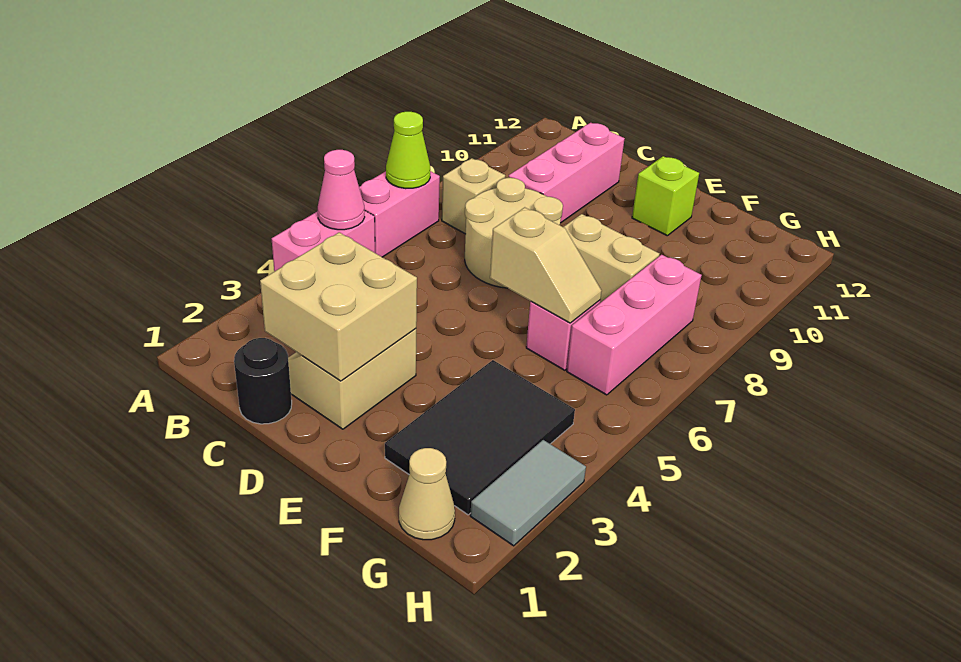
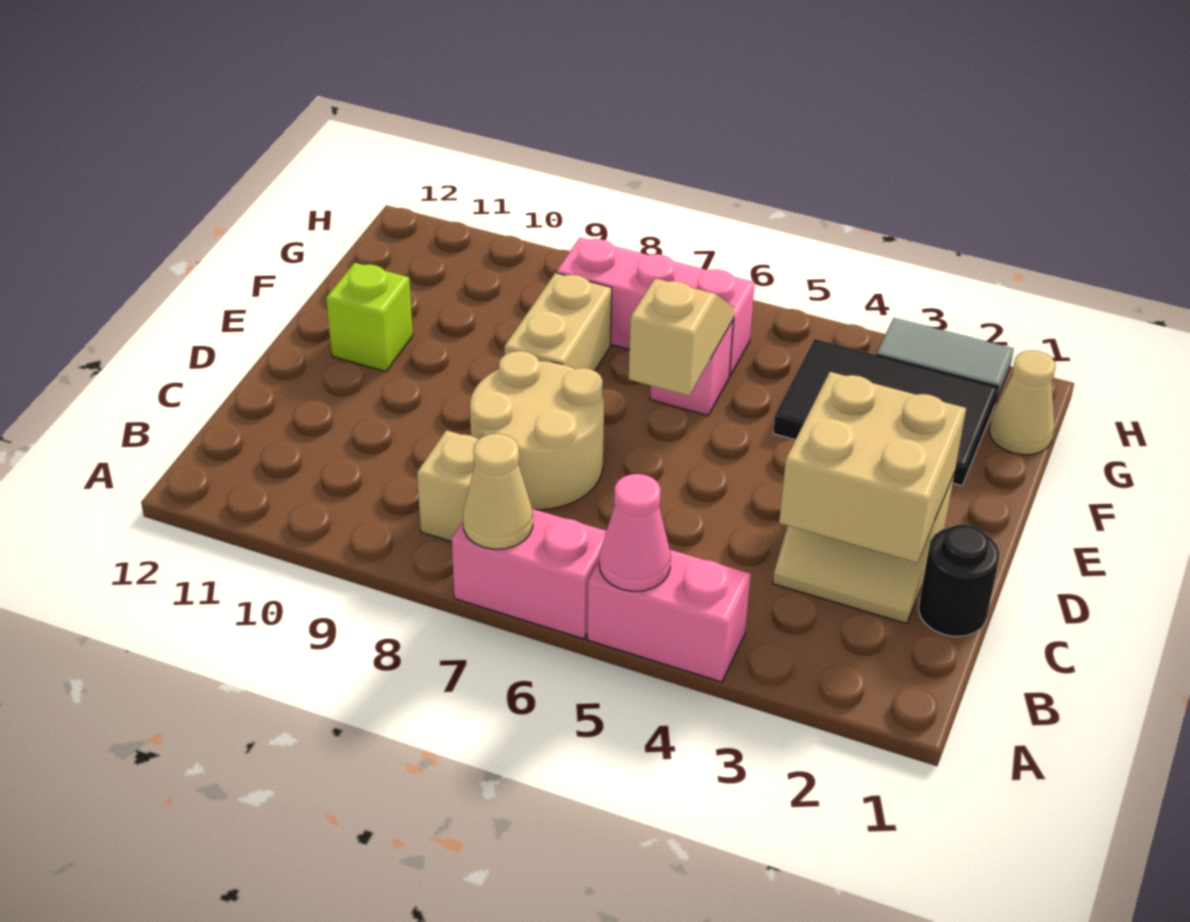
lime 1x1 cone [386,112,430,189] -> tan 1x1 cone [463,434,533,549]
pink 1x3 brick [508,123,625,223] -> none

